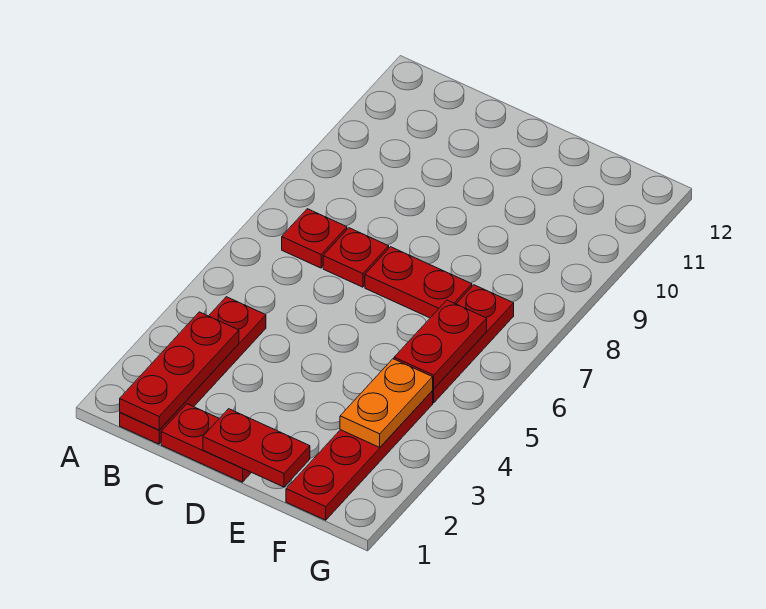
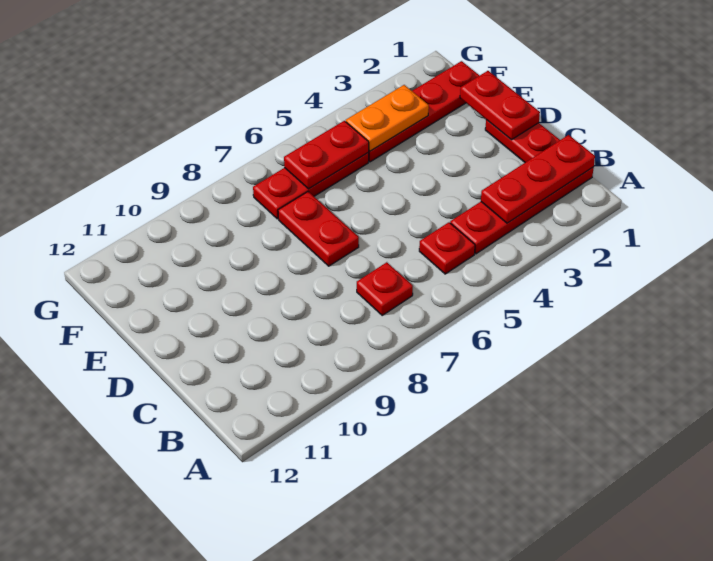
red 1x1 plate [323,228,389,287] -> red 1x1 plate moved to [419,222,475,274]

